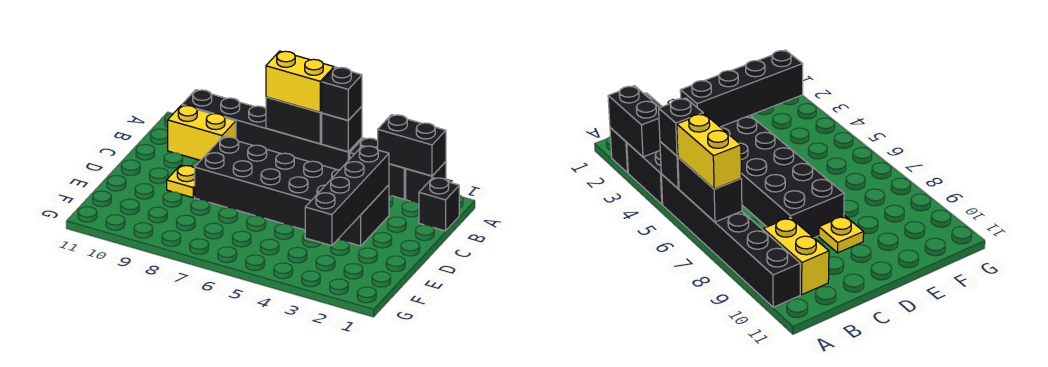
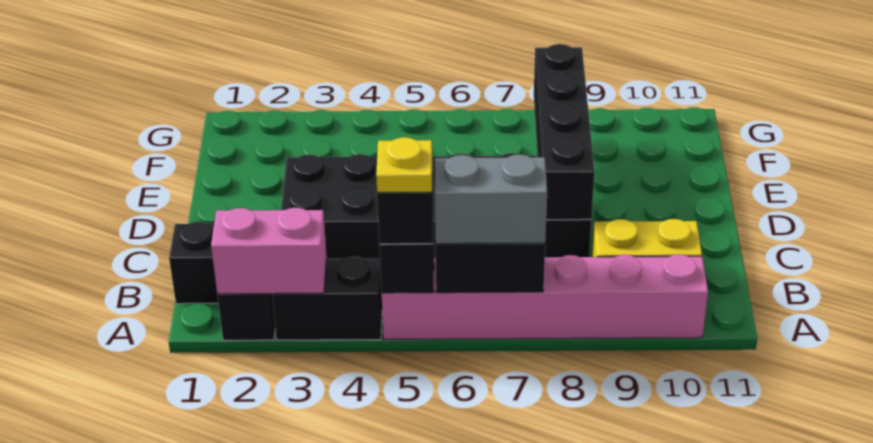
black 1x2 brick [378,115,446,176] -> pink 1x2 brick [211,208,327,294]
black 1x6 brick [182,90,362,170] -> pink 1x6 brick [382,254,708,339]
yellow 1x2 brick [266,51,334,112] -> grey 1x2 brick [435,154,547,244]
black 1x4 brick [305,146,389,246] -> black 1x4 brick moved to [534,44,594,220]
yellow 1x1 plate [167,165,195,198] -> yellow 1x1 plate moved to [376,137,432,192]

